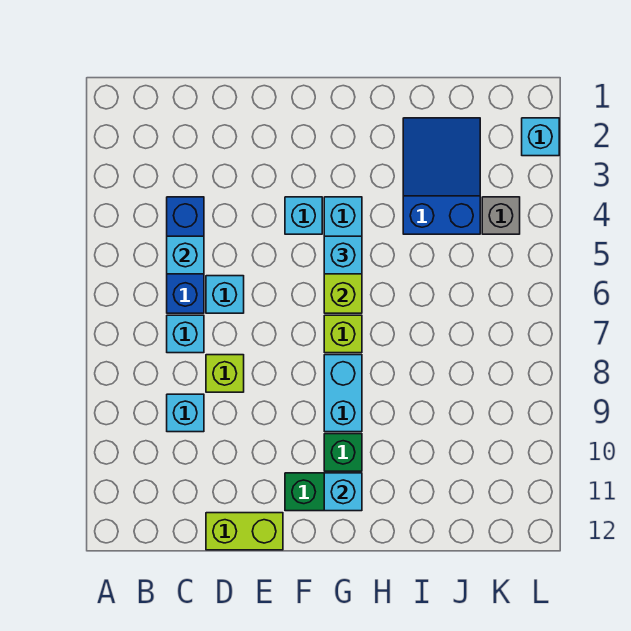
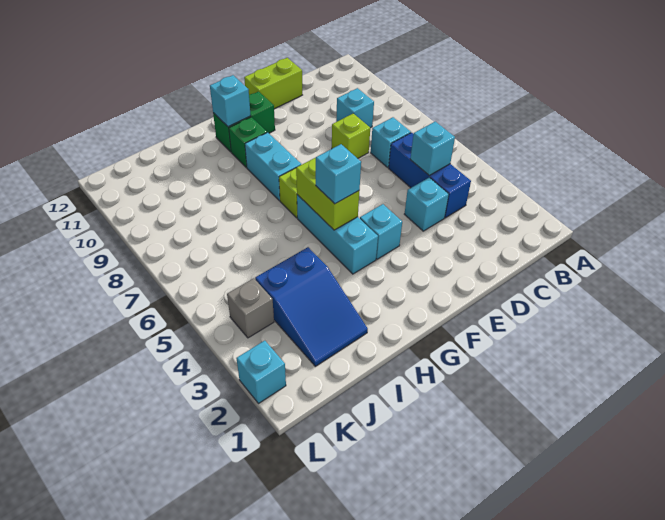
cyan 1x1 brick [206,276,244,313] -> cyan 1x1 brick moved to [405,178,449,231]

